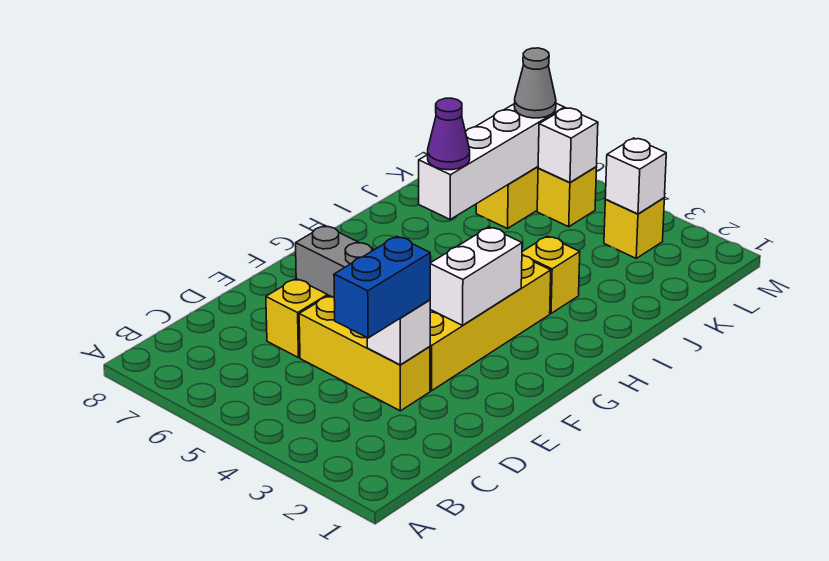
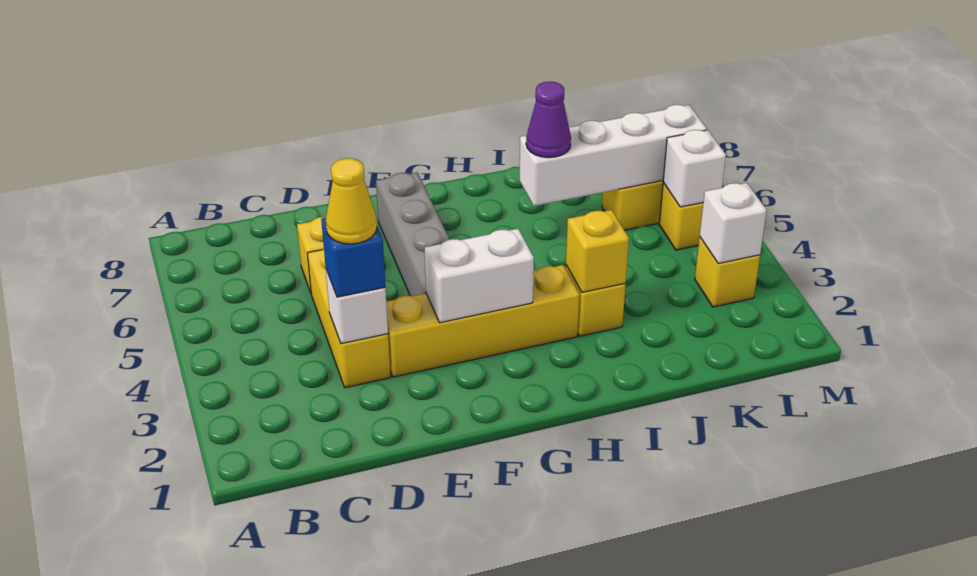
blue 1x2 brick [334,236,430,338] -> blue 1x1 brick [321,218,385,297]
none -> yellow 1x1 cone [326,158,377,244]
none -> yellow 1x1 brick [566,210,629,292]
grey 1x1 cone [514,48,556,118] -> none

